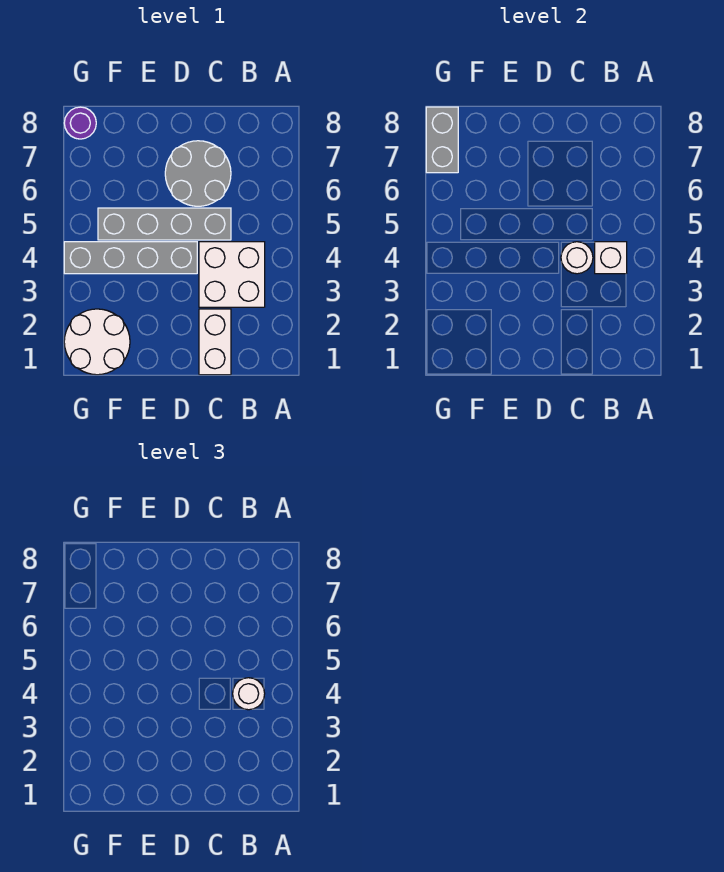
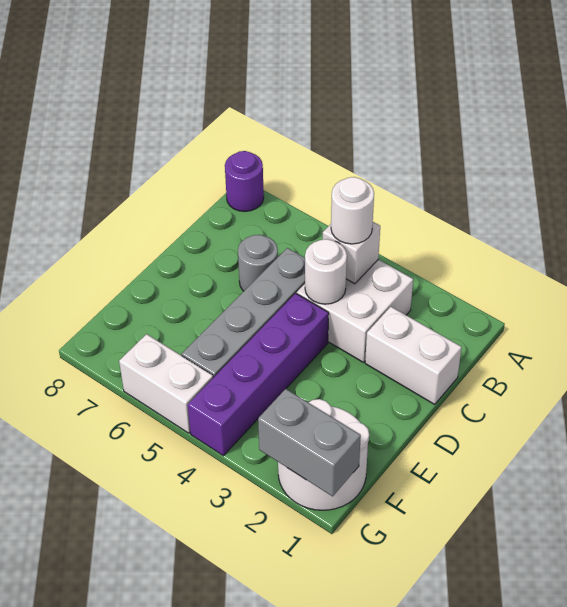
grey 2x2 round brick [165,141,231,206] -> grey 1x1 round brick [238,235,278,291]
grey 1x4 brick [64,242,197,274] -> purple 1x4 brick [188,293,329,456]
none -> white 1x2 brick [119,334,213,433]
grey 1x2 brick [426,107,458,173] -> grey 1x2 brick moved to [258,389,361,496]
purple 1x1 round brick [64,107,96,139] -> purple 1x1 round brick moved to [225,151,264,212]

